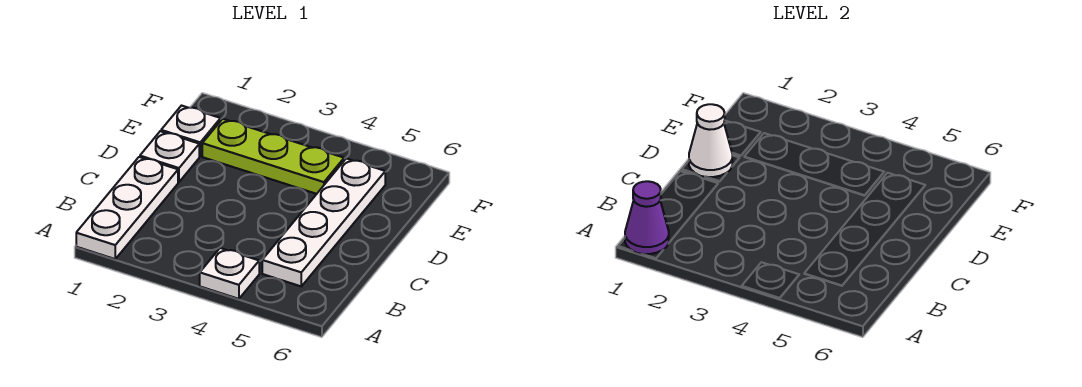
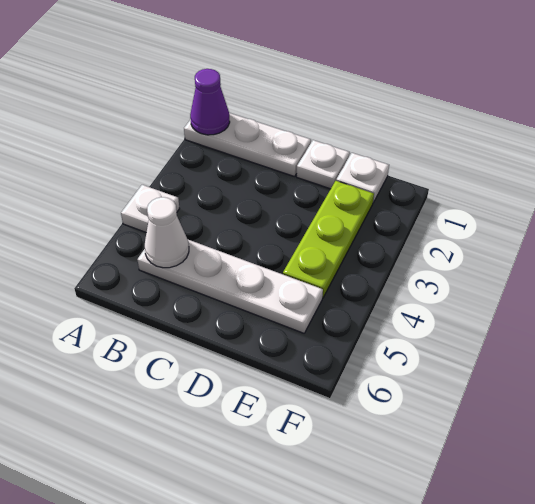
white 1x1 cone [689,104,732,177] -> white 1x1 cone moved to [145,197,189,268]

